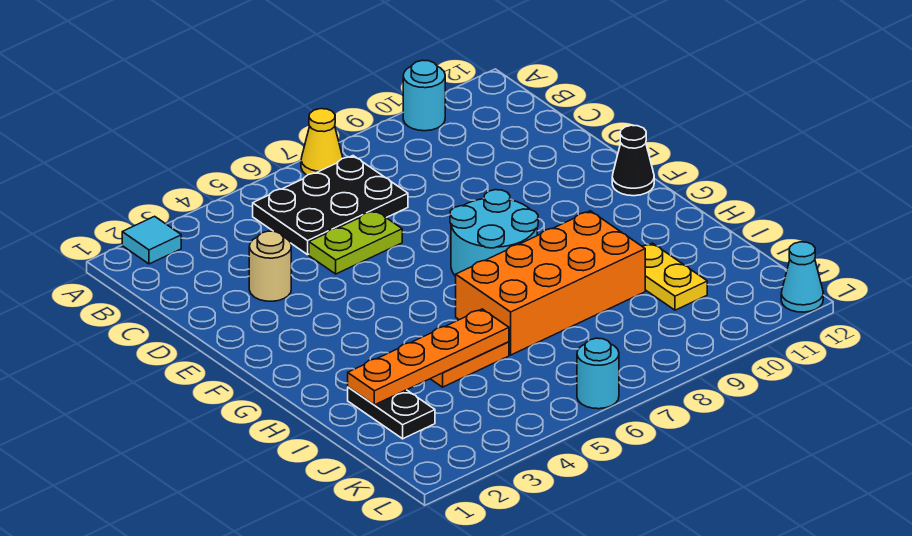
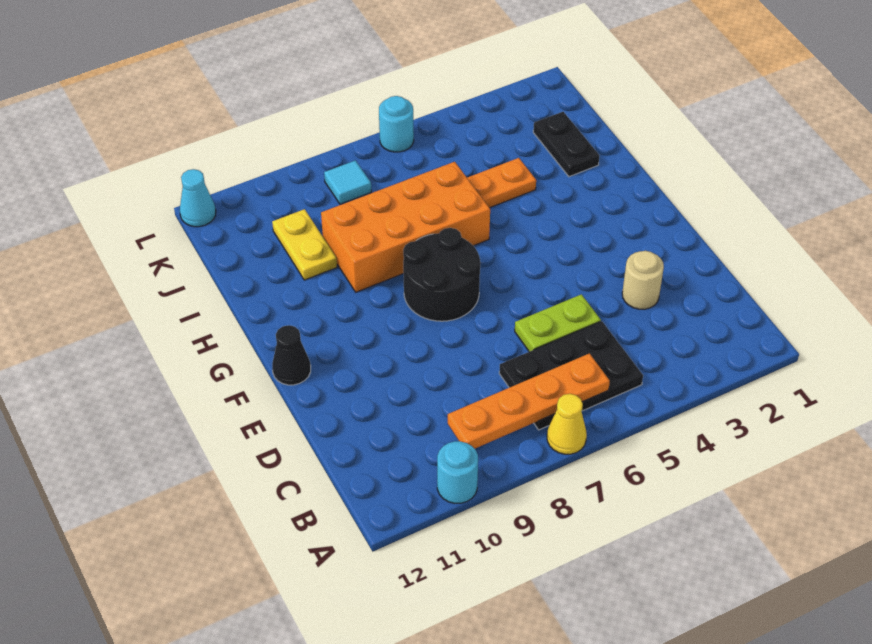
cyan 1x1 tile [122,216,181,264] -> cyan 1x1 tile moved to [324,160,371,204]
cyan 2x2 round brick [450,190,538,276] -> black 2x2 round brick [403,228,480,321]
orange 1x4 plate [348,309,509,405] -> orange 1x4 plate moved to [448,353,610,449]

